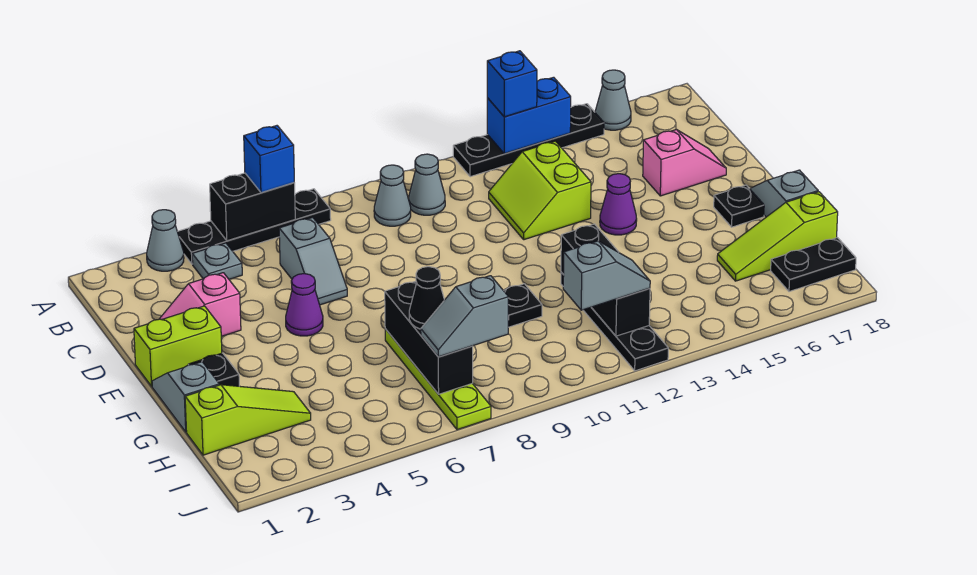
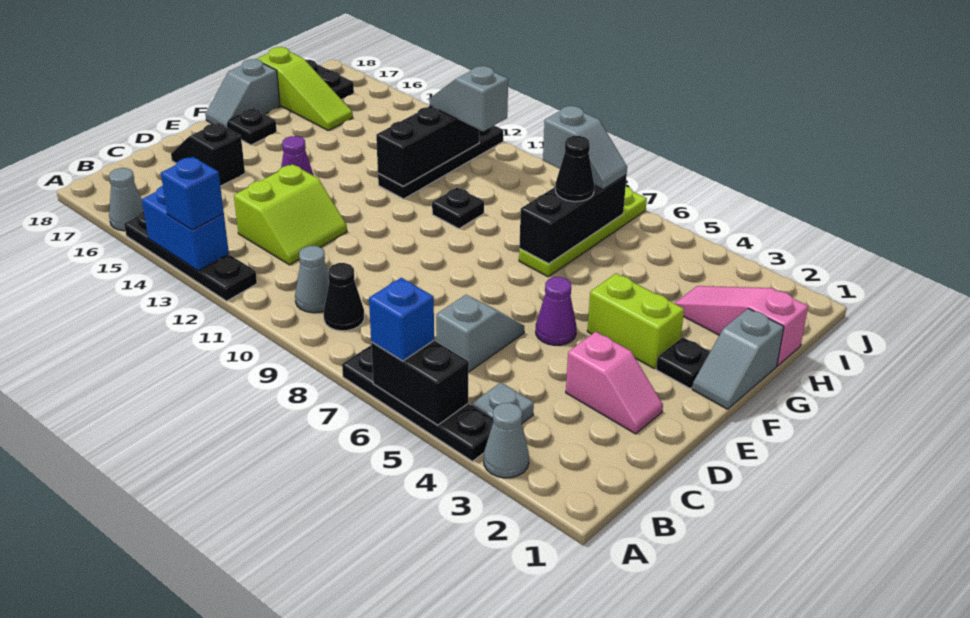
grey 1x1 cone [374,165,411,226] -> black 1x1 cone [324,263,364,331]
pink 1x2 slope [643,130,726,196] -> black 1x2 slope [171,123,245,186]
lime 1x2 brick [134,306,222,386] -> lime 1x2 brick moved to [587,273,684,369]
lime 1x3 slope [185,385,311,455] -> pink 1x3 slope [675,286,808,366]

